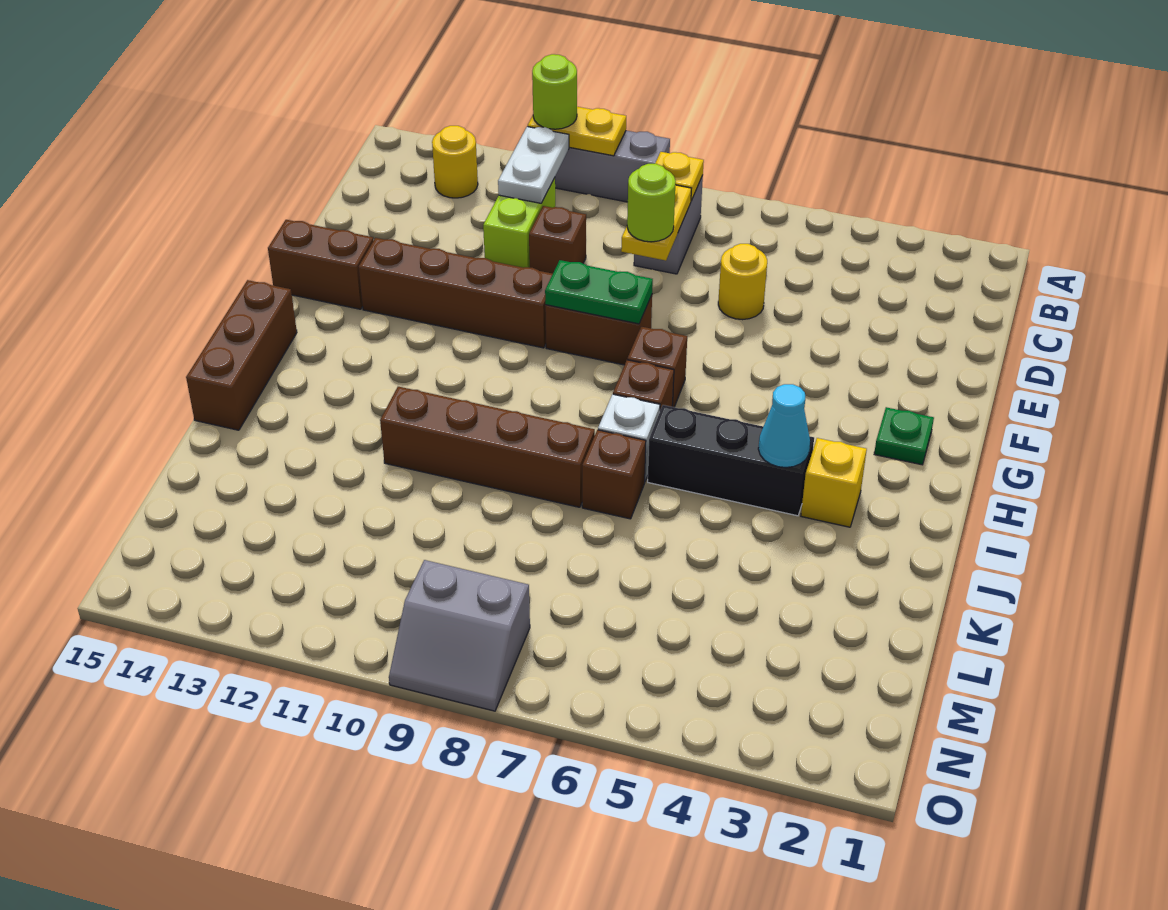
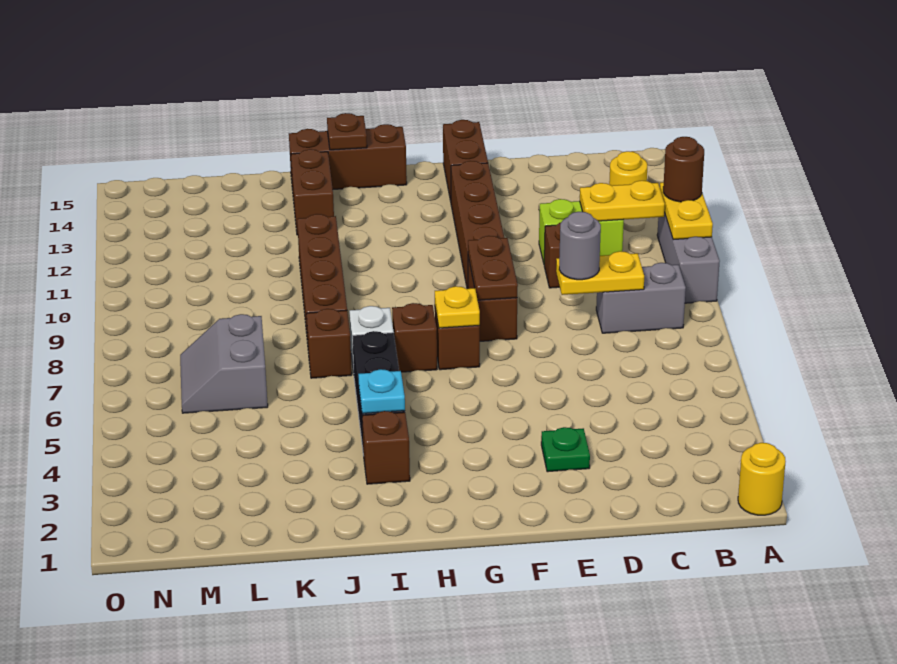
lime 1x1 round brick [532,54,577,129] -> brown 1x1 round brick [663,137,704,202]
yellow 1x1 plate [655,152,704,201] -> yellow 1x1 plate moved to [435,286,480,328]
white 1x2 plate [498,127,569,203] -> yellow 1x2 plate [580,181,665,221]
yellow 1x1 round brick [718,244,767,320] -> yellow 1x1 round brick moved to [738,443,786,515]
lime 1x1 round brick [627,164,676,242] -> grey 1x1 round brick [559,212,601,280]
green 1x2 plate [545,260,653,324] -> brown 1x2 plate [468,236,518,300]
green 1x1 plate [874,407,934,465] -> green 1x1 plate moved to [541,427,590,472]
yellow 1x1 brick [801,438,867,527] -> brown 1x1 brick [362,411,410,484]
cyan 1x1 cone [758,384,810,467] -> cyan 1x1 plate [358,369,405,413]
none -> brown 1x1 plate [327,113,367,150]
none -> brown 1x2 brick [291,149,334,235]
grey 2x2 slope [389,560,530,711] -> grey 2x2 slope moved to [180,314,268,413]

